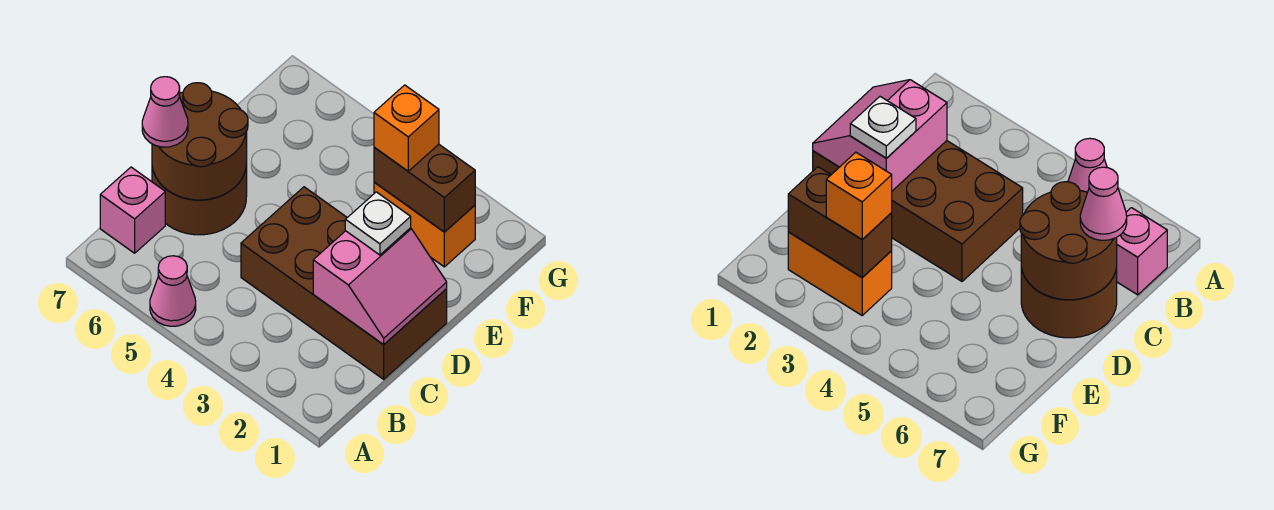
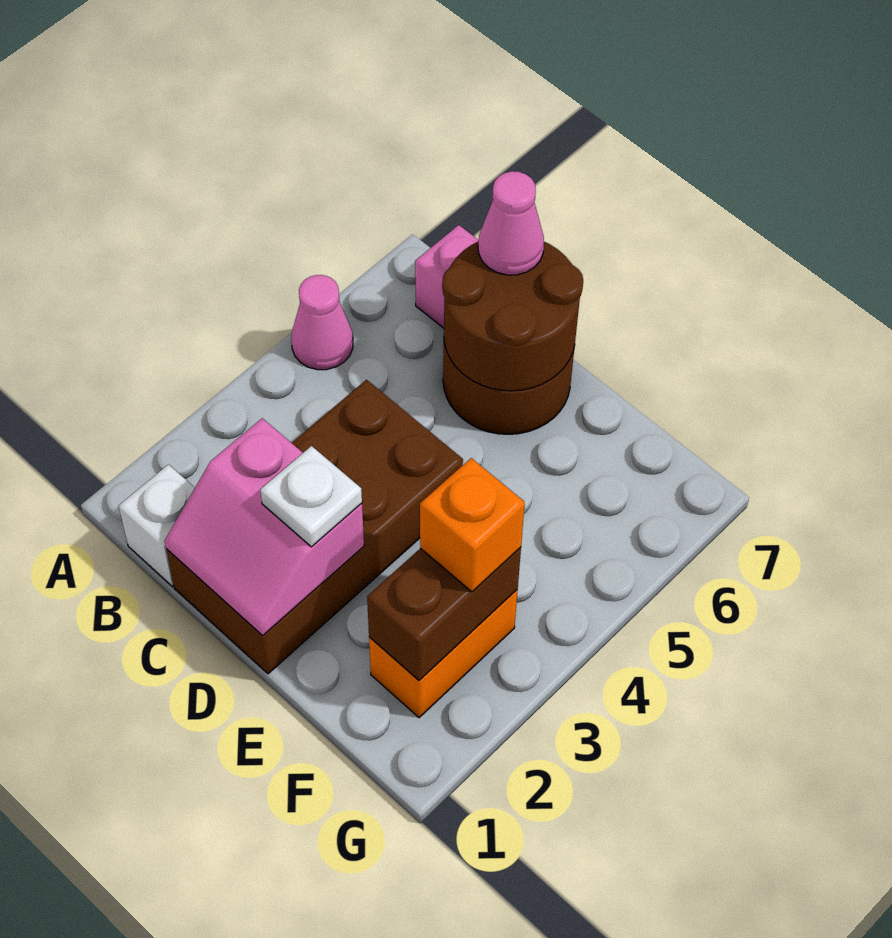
none -> white 1x1 brick [119,464,195,586]

